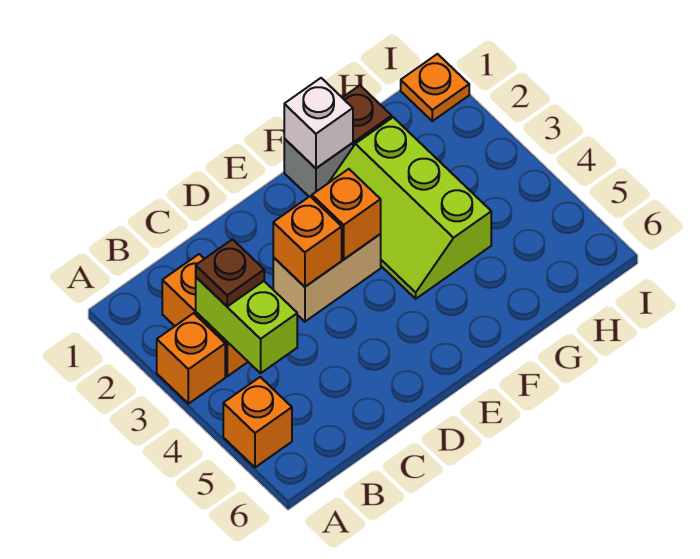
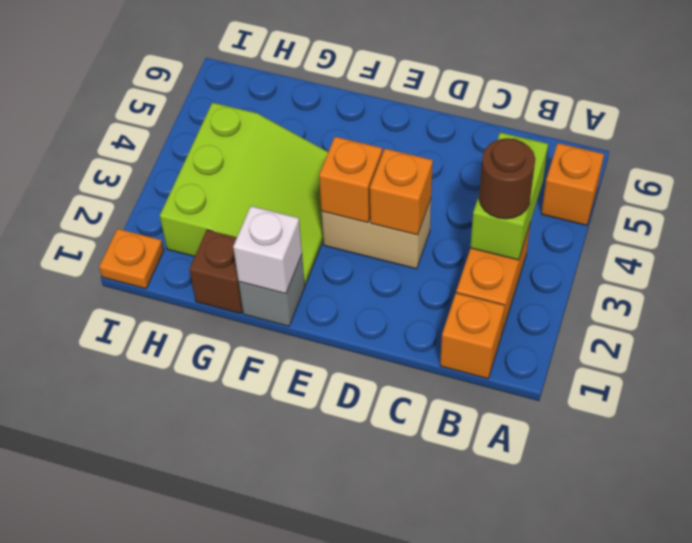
orange 1x1 brick [157,313,225,404] -> orange 1x1 brick moved to [440,293,505,379]
brown 1x1 plate [196,239,264,306] -> brown 1x1 round brick [479,138,535,219]
lime 2x3 slope [329,117,491,299] -> lime 3x3 slope [160,103,328,285]

